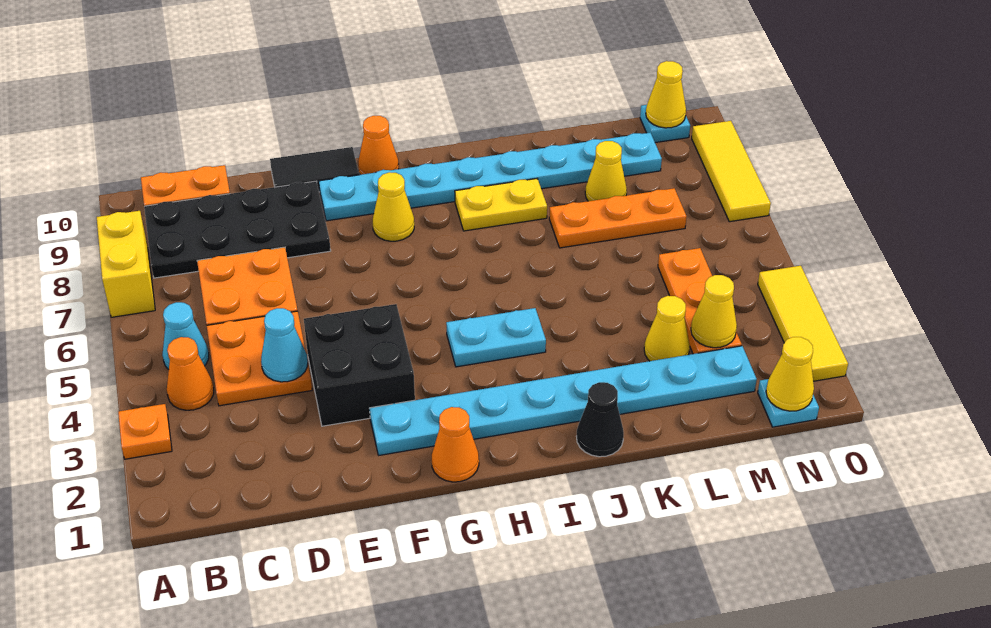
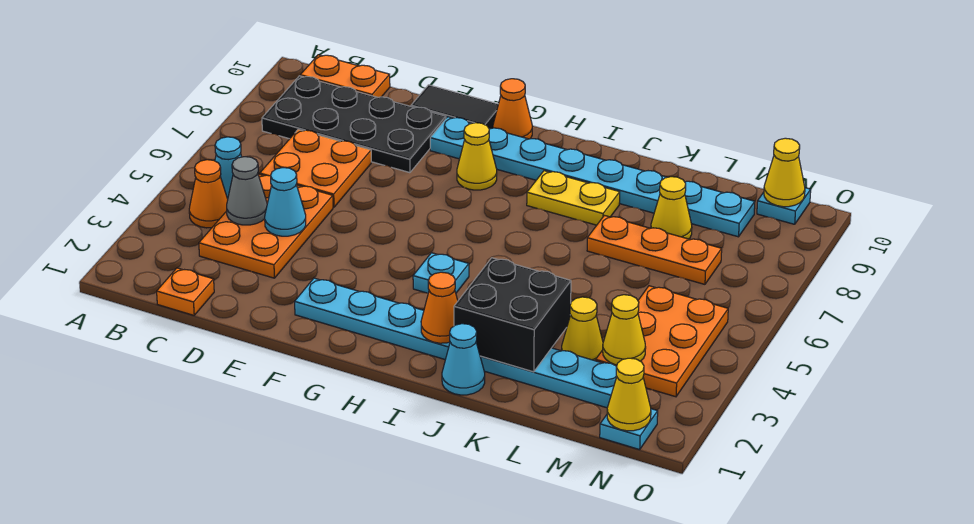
orange 1x1 plate [118,404,172,459] -> orange 1x1 plate moved to [157,268,214,315]
yellow 1x2 brick [97,211,155,317] -> none
orange 2x2 plate [207,311,312,406] -> orange 2x3 plate [199,174,333,278]
none -> grey 1x1 cone [227,157,267,225]
black 2x2 brick [304,304,415,426] -> black 2x2 brick moved to [454,258,571,372]
orange 1x1 cone [432,407,479,482] -> orange 1x1 cone moved to [421,272,458,343]
cyan 1x2 plate [446,308,546,367] -> cyan 1x1 plate [413,253,469,293]
black 1x1 cone [576,382,624,457] -> cyan 1x1 cone [442,324,485,395]
orange 1x3 plate [658,248,742,354] -> orange 2x3 plate [596,286,728,397]
yellow 1x3 tile [758,266,848,381] -> none
yellow 1x3 tile [692,121,771,222] -> none

